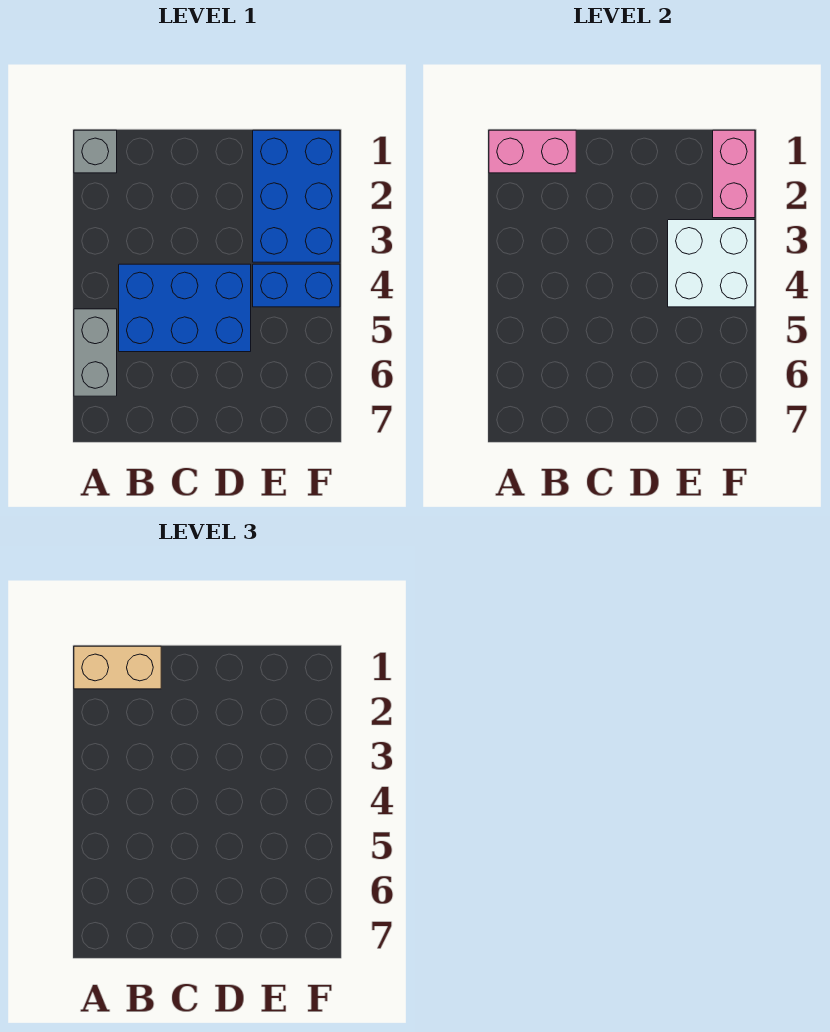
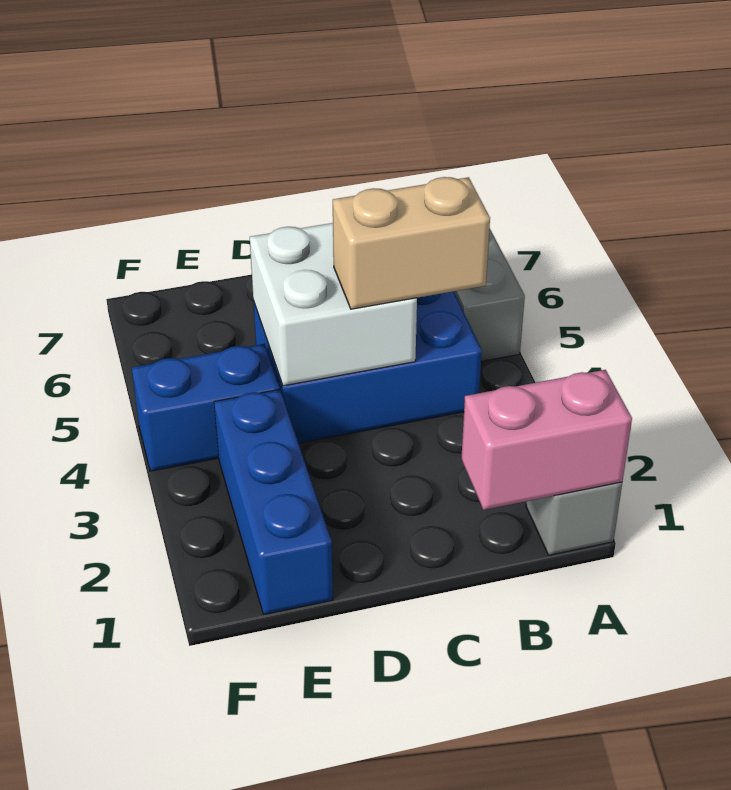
tan 1x2 brick [74,646,161,689] -> tan 1x2 brick moved to [333,177,490,309]
blue 2x3 brick [253,130,340,262] -> blue 1x3 brick [214,389,333,614]
white 2x2 brick [668,220,755,307] -> white 2x2 brick moved to [250,223,417,386]
pink 1x2 brick [713,130,755,218] -> none

